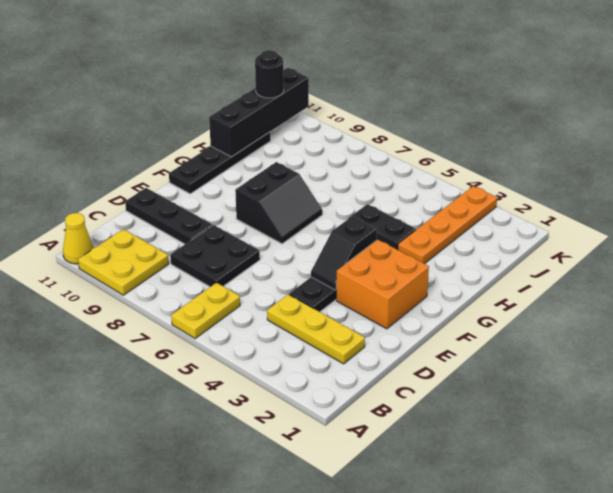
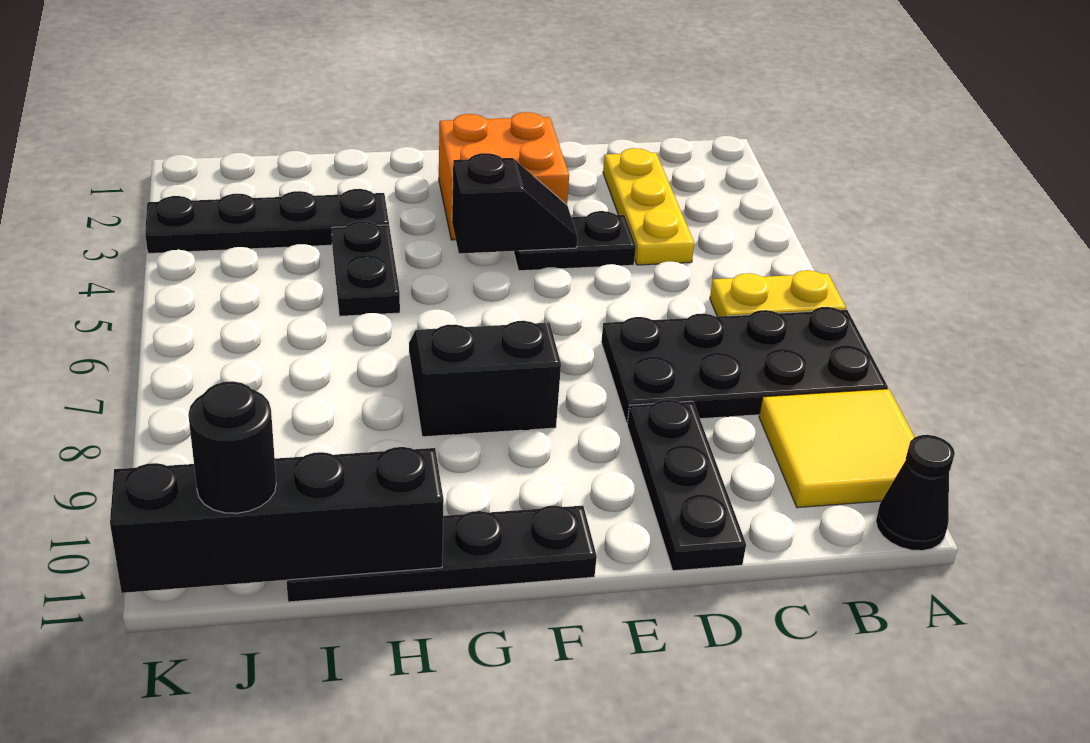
yellow 2x2 plate [78,229,169,295] -> yellow 2x2 tile [759,389,914,508]
yellow 1x1 cone [63,213,93,264] -> black 1x1 cone [876,435,955,551]
black 2x2 plate [170,225,260,287] -> black 2x4 plate [601,307,888,423]
orange 1x4 plate [398,186,497,264] -> black 1x4 plate [145,189,389,253]

